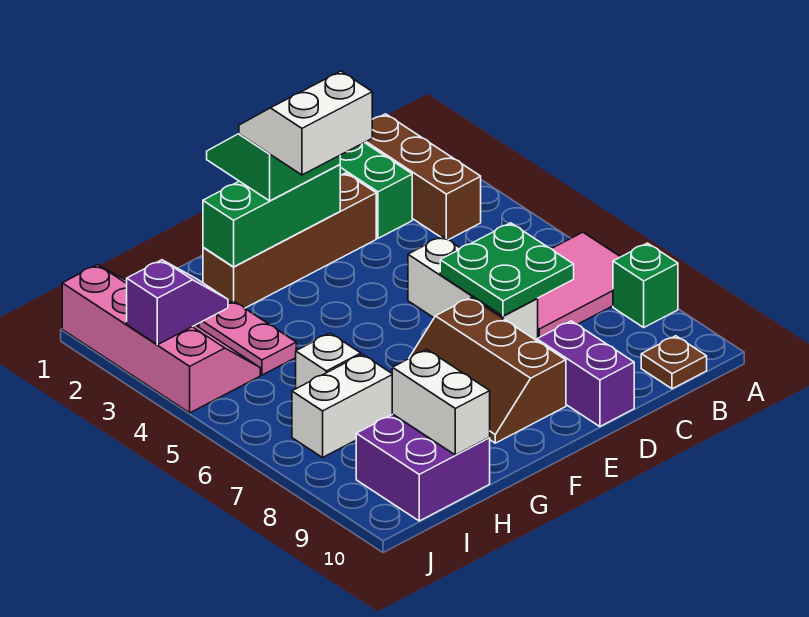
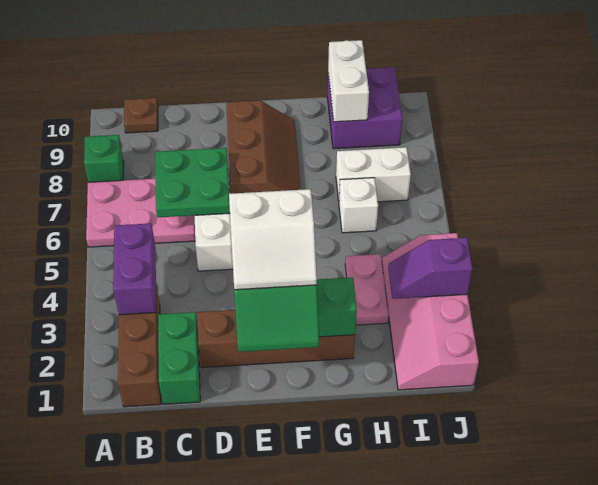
pink 2x3 tile [537,232,620,338] -> pink 2x3 plate [86,179,195,247]
purple 1x2 brick [537,321,634,427] -> purple 1x2 brick moved to [113,223,156,315]

